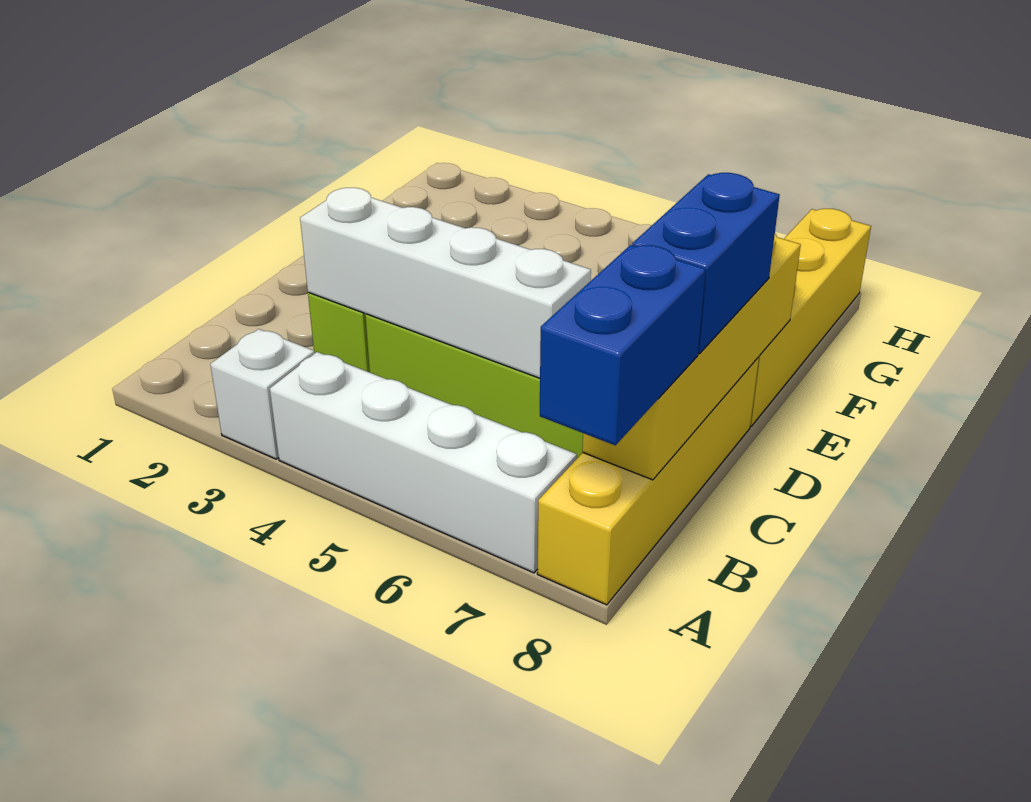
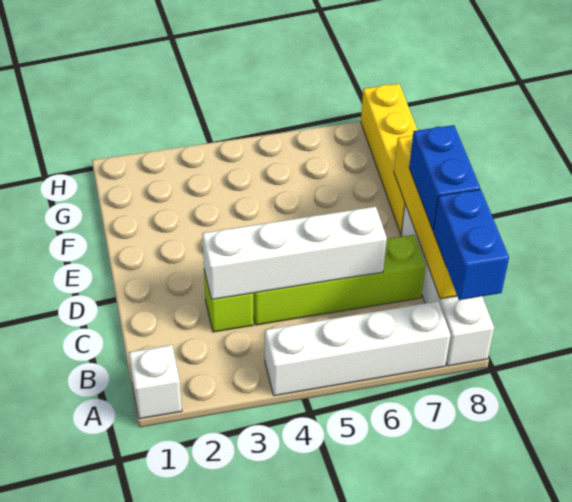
white 1x1 brick [210,329,314,459] -> white 1x1 brick moved to [129,345,182,419]
yellow 1x4 brick [537,357,759,605] -> white 1x4 brick [401,204,494,366]

